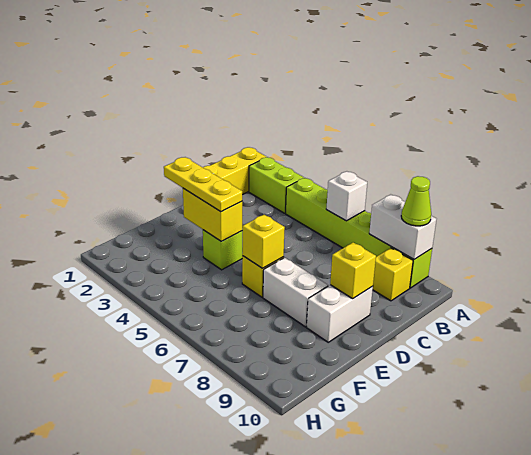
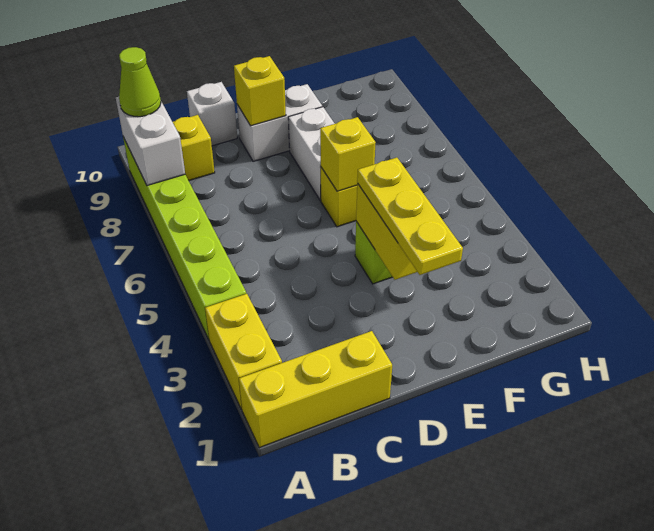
lime 1x2 brick [249,157,304,213] -> yellow 1x2 brick [205,294,282,410]
white 1x1 brick [326,172,367,221] -> white 1x1 brick moved to [187,82,237,146]

